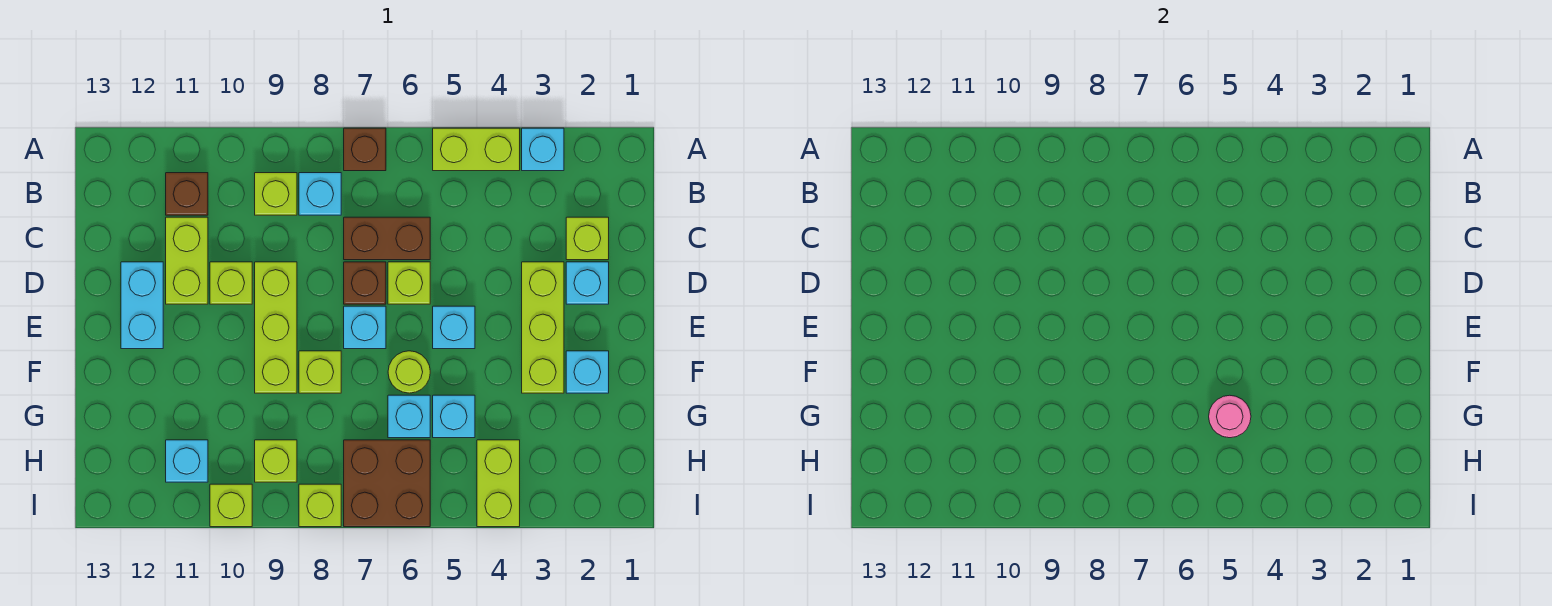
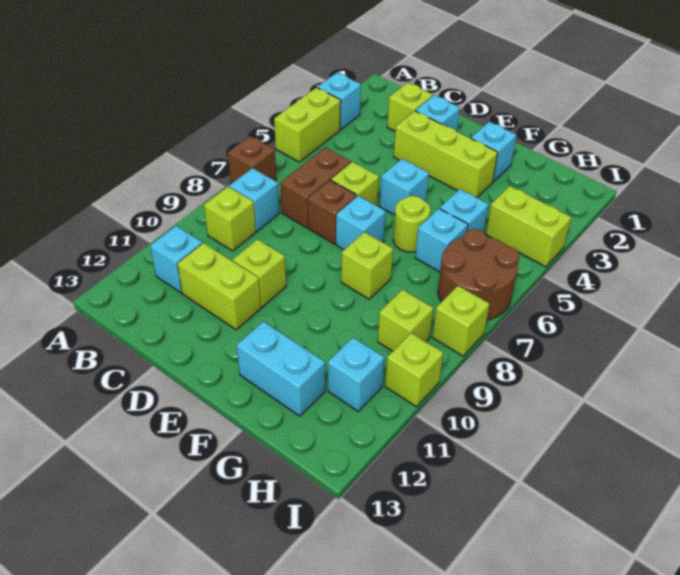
brown 1x1 brick [166,173,208,215] -> cyan 1x1 brick [150,226,202,293]
lime 1x3 brick [255,262,297,393] -> none
cyan 1x2 brick [121,262,163,349] -> cyan 1x2 brick moved to [237,321,325,416]
pink 1x1 round brick [1209,395,1251,438] -> none
brown 2x2 brick [344,440,430,527] -> brown 2x2 round brick [438,229,519,320]

